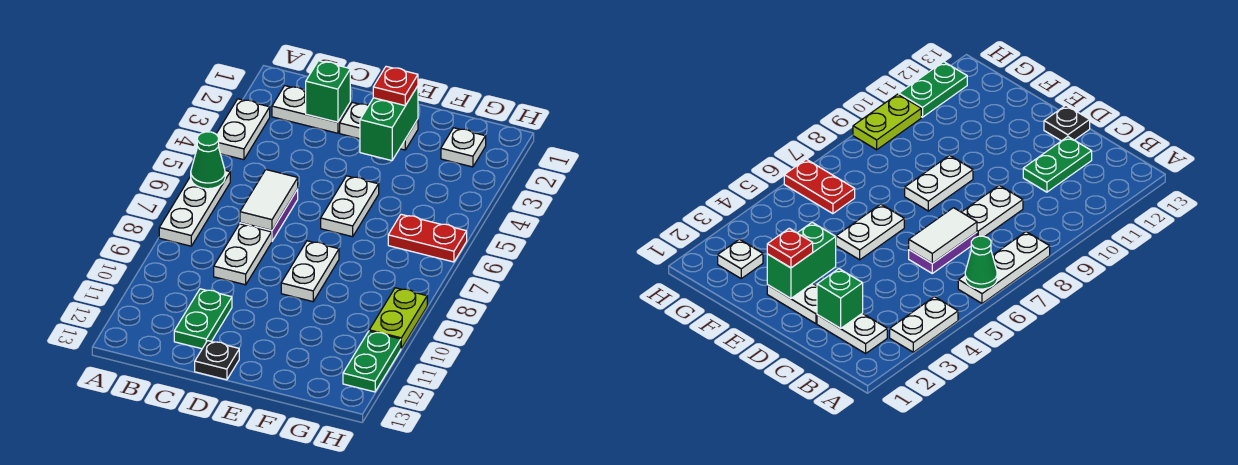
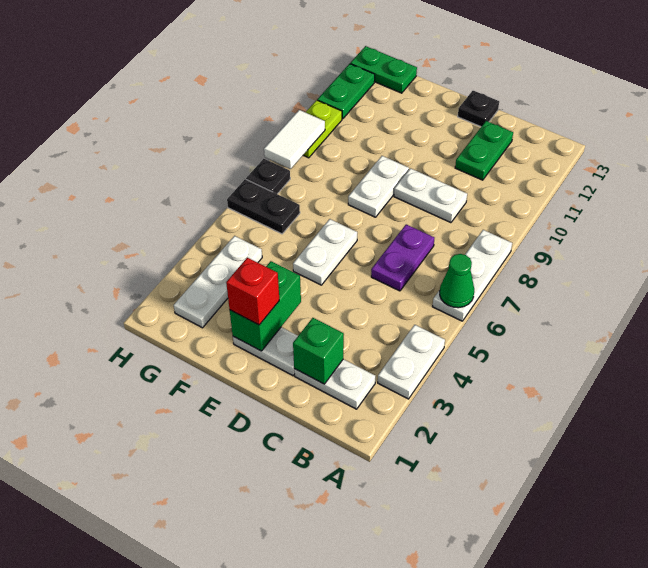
white 1x2 tile [240,170,298,230] -> white 1x2 tile moved to [264,110,325,169]
white 1x2 plate [214,224,272,285] -> white 1x2 plate turned to [394,168,467,223]
red 1x1 plate [373,66,418,105] -> red 1x1 brick [226,258,279,325]
white 1x1 plate [441,128,486,167] -> white 1x3 plate [174,236,262,328]
red 1x2 plate [388,214,467,262] -> black 1x2 plate [227,179,300,234]
none -> green 1x2 plate [350,46,417,93]
none -> black 1x1 plate [246,159,290,194]

